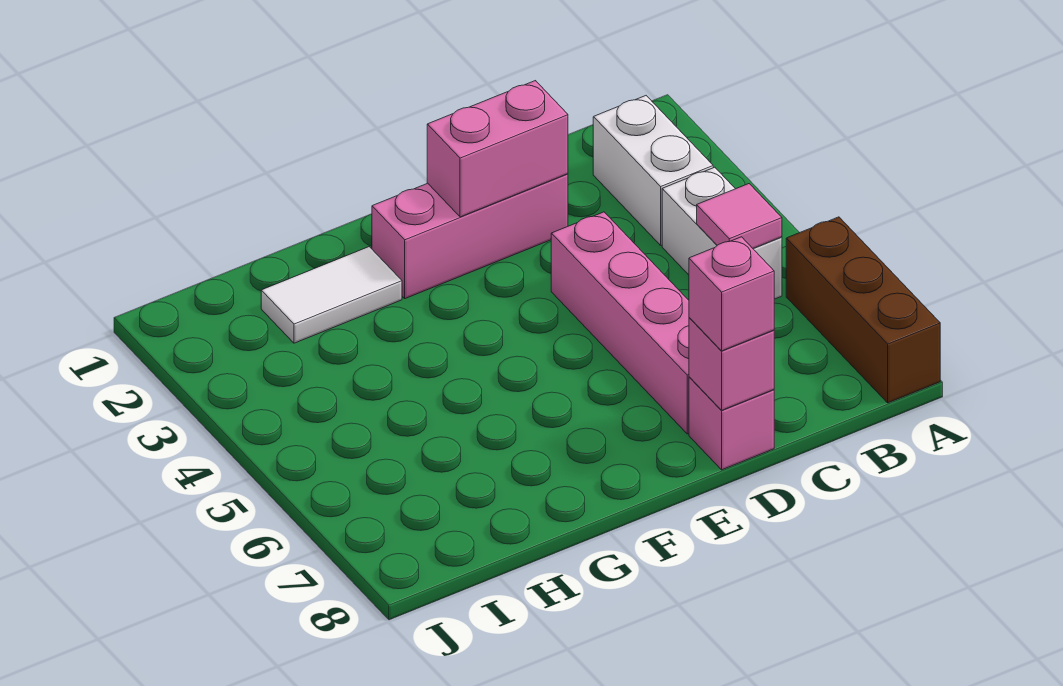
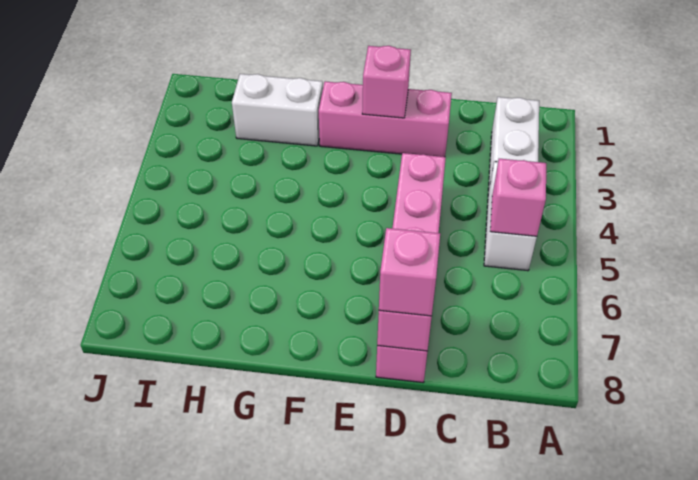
brown 1x3 brick [786,217,940,403] -> none
pink 1x1 tile [697,184,782,248] -> pink 1x1 brick [490,159,546,236]
pink 1x2 brick [427,81,568,217] -> pink 1x1 brick [362,46,411,118]
white 1x2 tile [261,247,402,343] -> white 1x2 brick [232,74,323,146]

